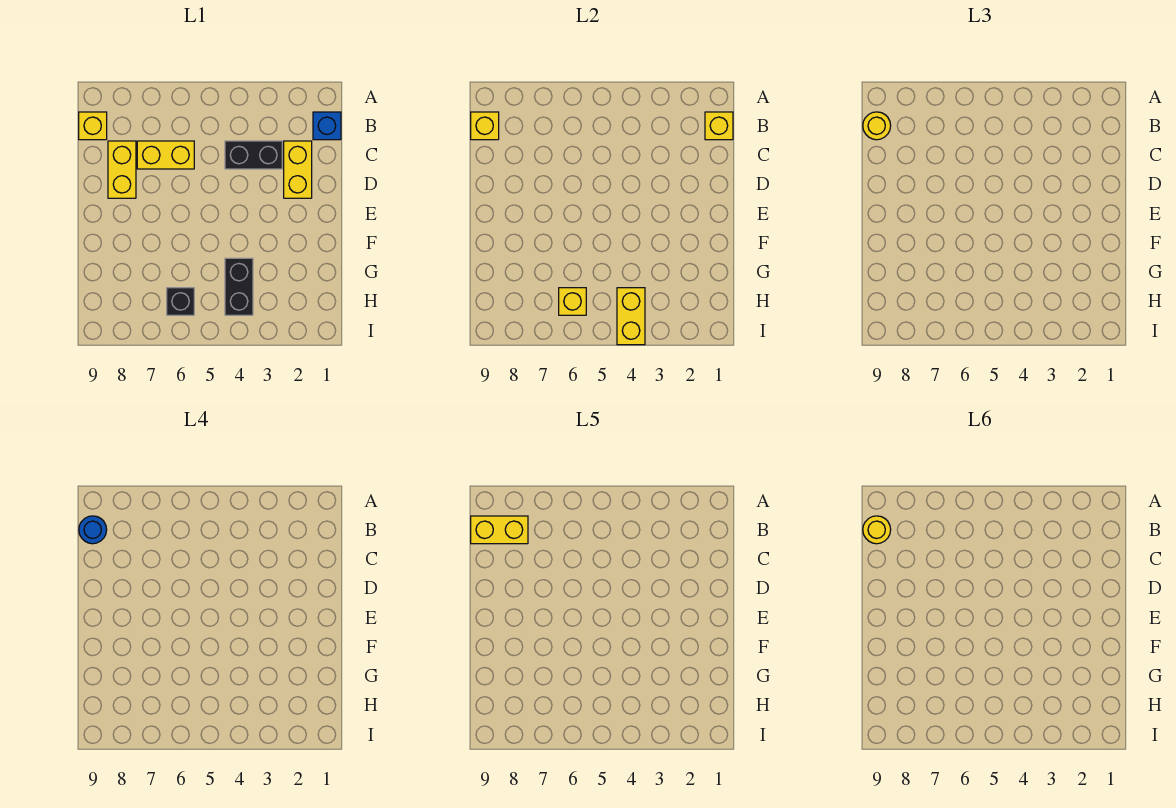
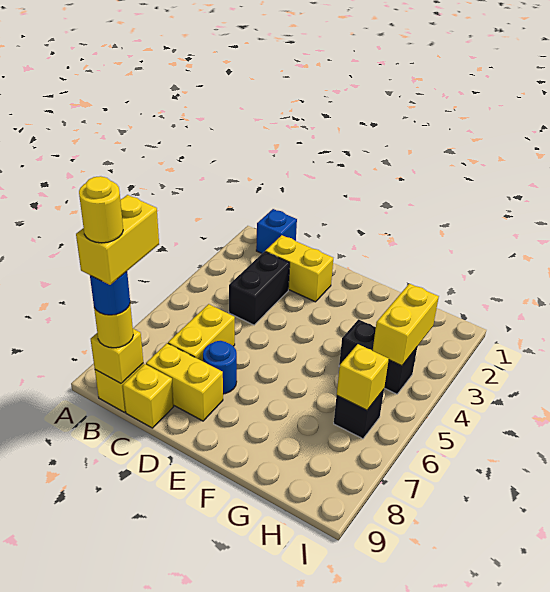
yellow 1x1 brick [705,112,733,140] -> yellow 1x1 brick moved to [123,364,174,428]
none -> blue 1x1 round brick [203,341,237,394]
yellow 1x2 brick [617,288,645,345] -> yellow 1x2 brick turned to [373,284,439,366]

